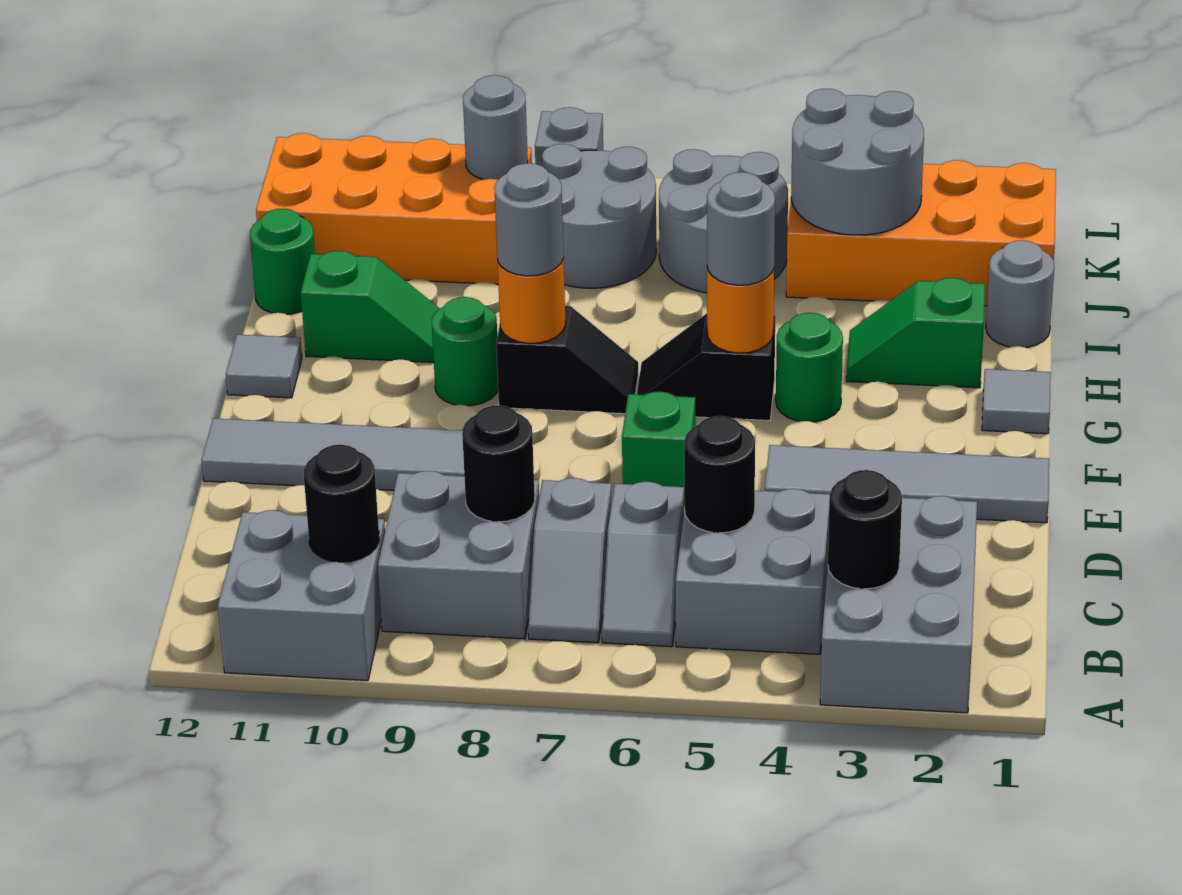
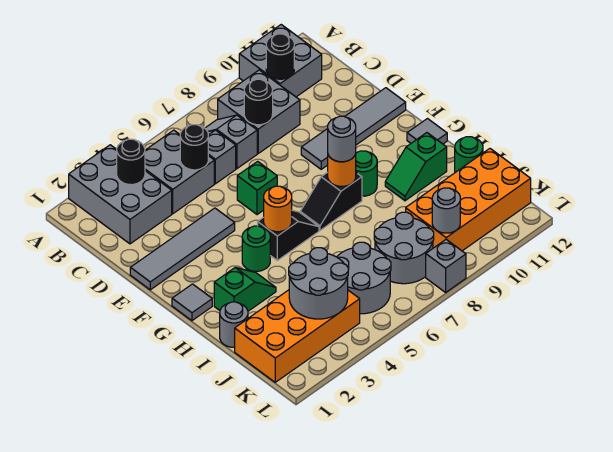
grey 1x1 round brick [707,172,775,285] -> none

